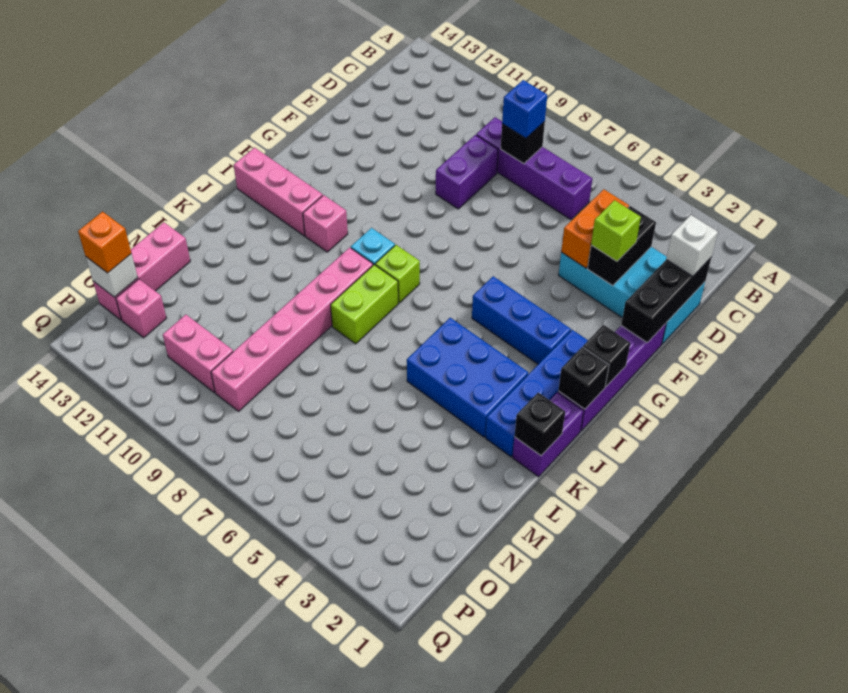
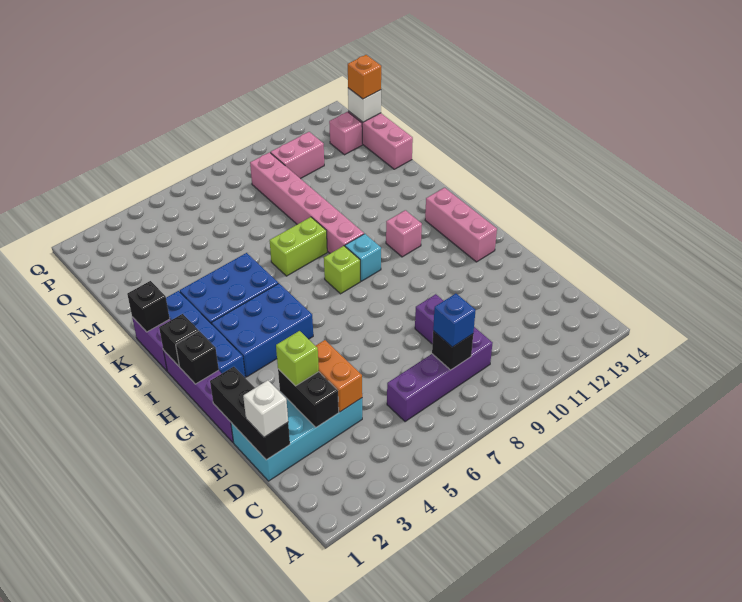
blue 1x3 brick [472,276,571,364] -> blue 2x3 brick [212,283,313,377]
pink 1x3 brick [234,148,323,236] -> pink 1x3 brick turned to [425,188,497,262]
lime 1x2 brick [331,265,398,344] -> lime 1x2 brick turned to [270,217,327,276]

